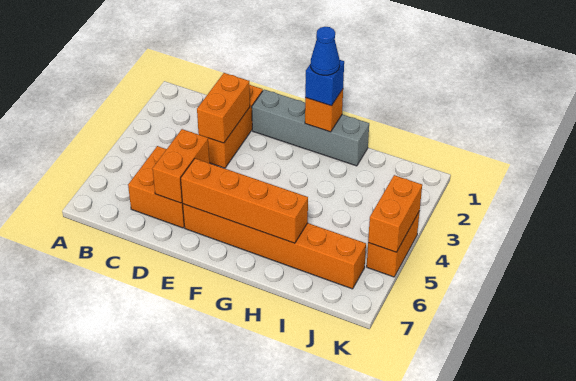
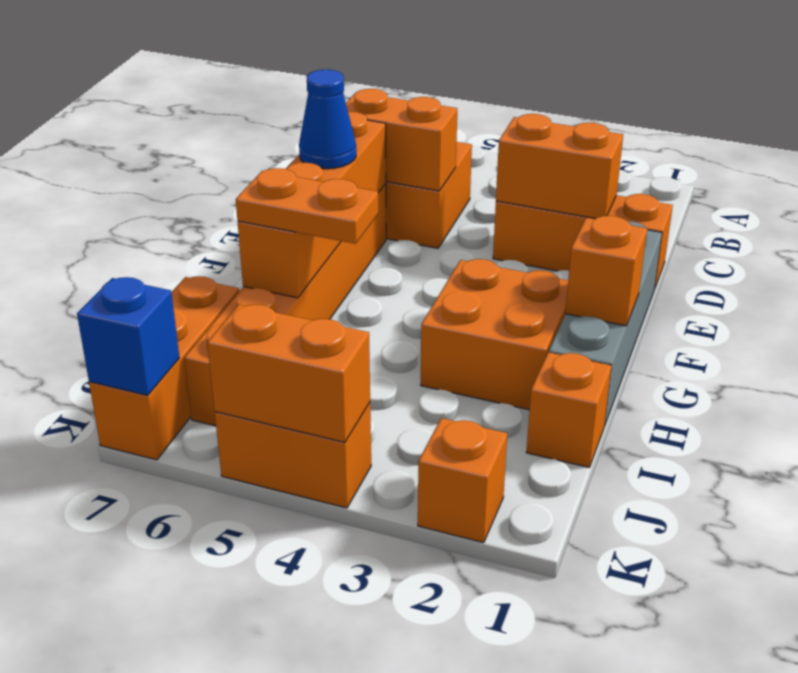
blue 1x1 brick [305,60,344,106] -> blue 1x1 brick moved to [77,277,179,395]
blue 1x1 cone [311,27,340,75] -> blue 1x1 cone moved to [299,70,356,169]
none -> orange 2x2 brick [421,259,568,410]
none -> orange 1x2 plate [236,168,378,244]
none -> orange 1x1 brick [526,352,611,467]
none -> orange 1x3 brick [89,276,239,460]
none -> orange 1x1 brick [418,418,507,543]

